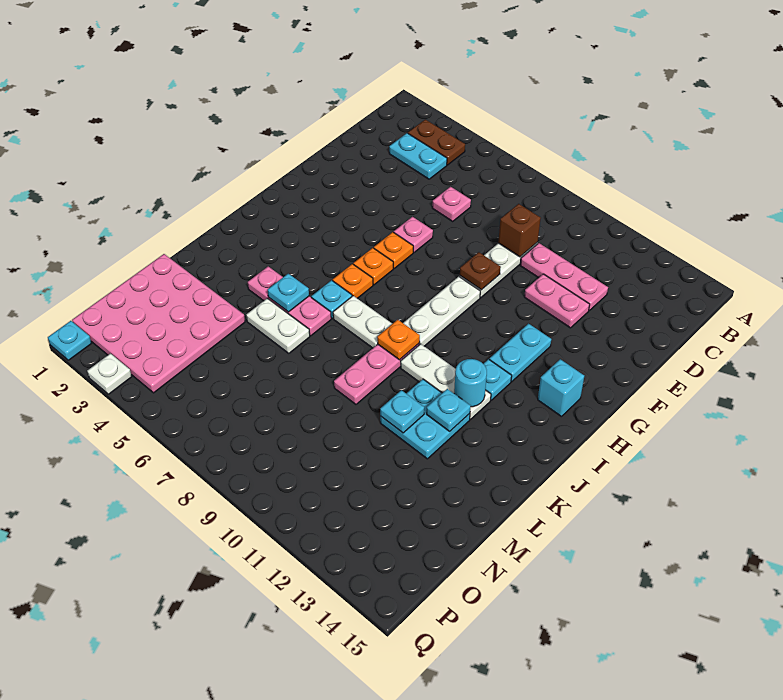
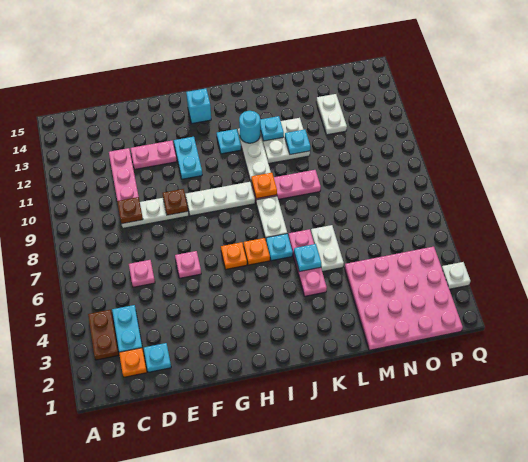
brown 1x1 brick [498,204,541,257] -> brown 1x1 plate [117,197,143,224]
pink 1x2 plate [524,274,590,328] -> pink 1x2 plate turned to [130,141,177,169]
orange 1x1 plate [374,232,413,268] -> orange 1x1 plate moved to [119,348,147,377]
cyan 1x2 plate [489,324,551,382] -> cyan 1x2 plate turned to [174,137,202,179]
cyan 2x2 plate [380,379,470,459] -> white 2x2 plate [260,118,310,163]
none -> white 1x2 plate [316,94,347,135]
cyan 1x1 plate [48,321,92,360] -> cyan 1x1 plate moved to [144,343,171,372]

